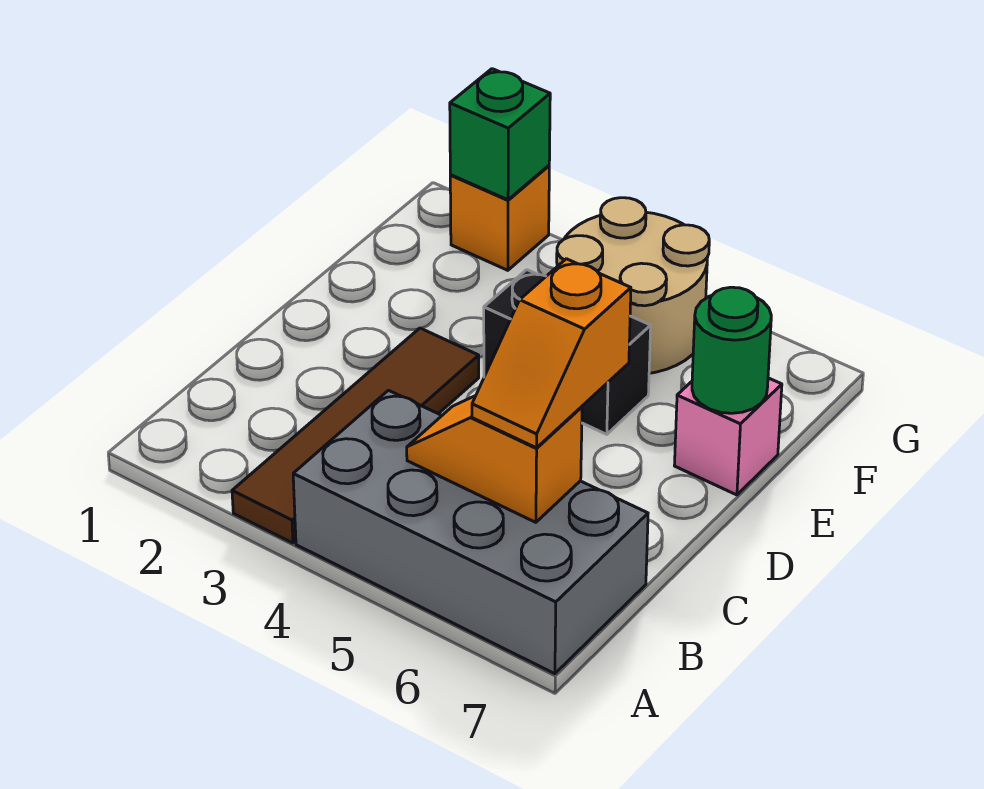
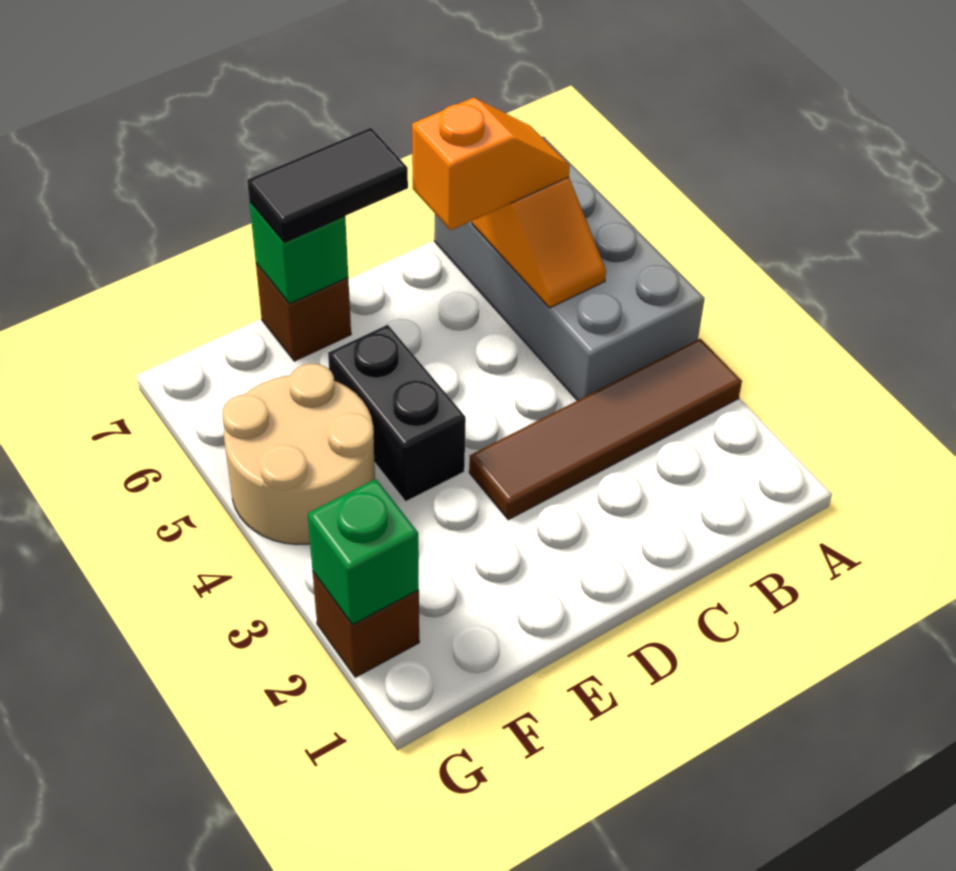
none -> black 1x2 tile [247,128,408,243]
pink 1x1 brick [674,378,782,495] -> brown 1x1 brick [256,263,351,361]
green 1x1 round brick [692,287,771,413] -> green 1x1 brick [249,202,348,304]
orange 1x1 brick [450,166,549,270] -> brown 1x1 brick [313,572,419,677]

